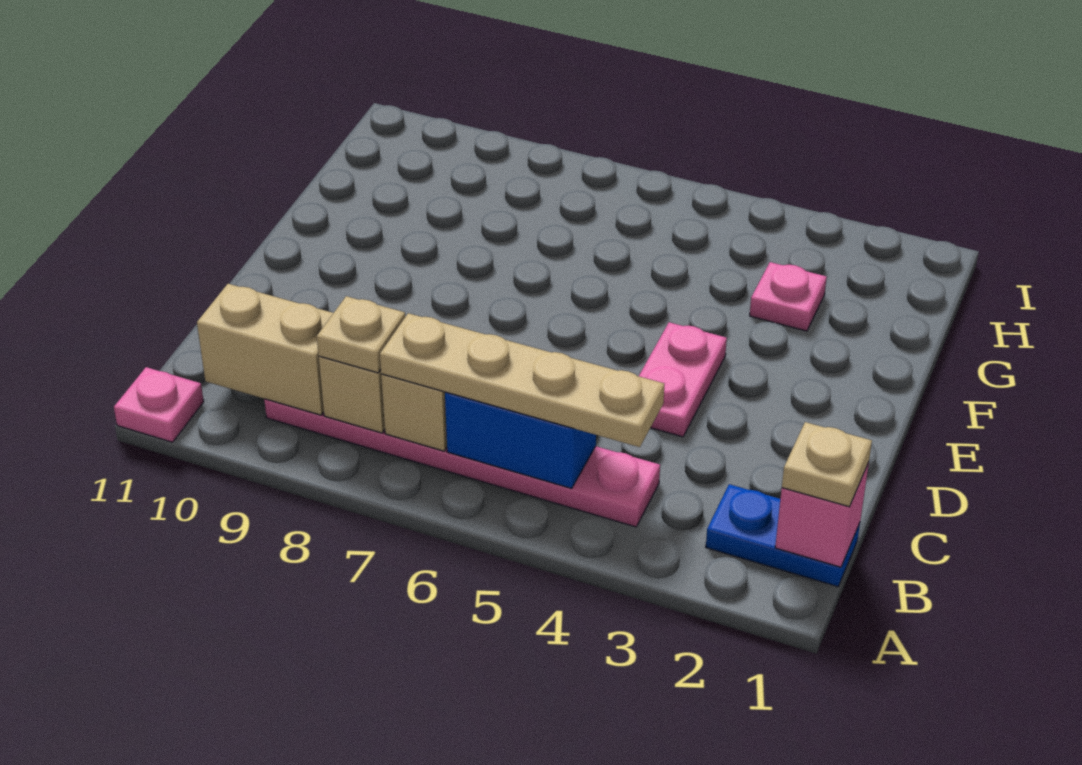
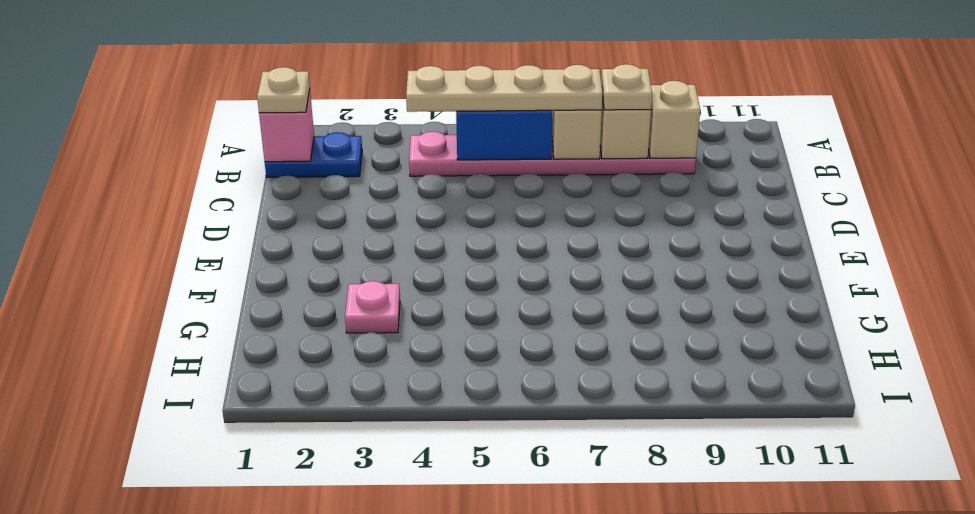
pink 1x1 plate [114,367,204,442] -> none
tan 1x2 brick [197,284,333,415] -> tan 1x1 brick [648,81,700,158]
pink 1x2 plate [639,322,727,437] -> none

